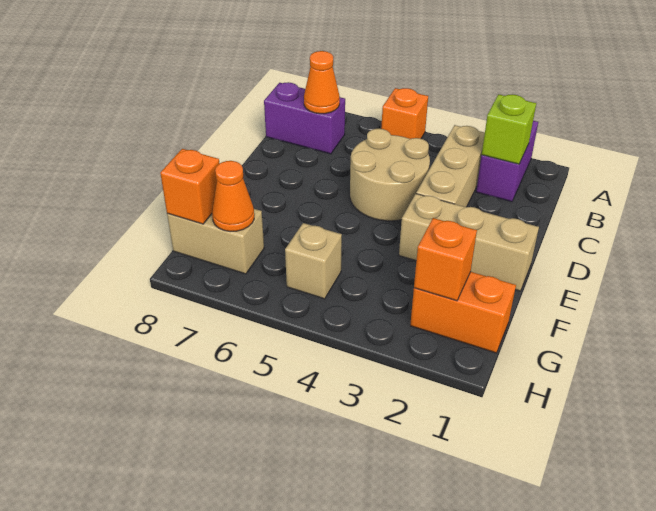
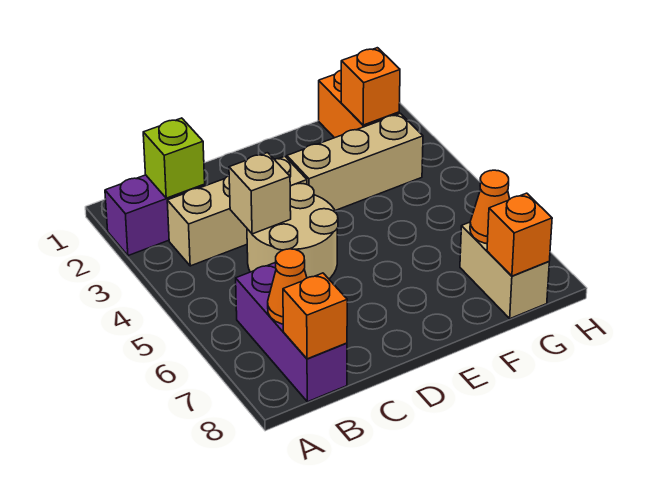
orange 1x1 brick [381,88,428,139] -> orange 1x1 brick moved to [283,273,347,359]
purple 1x2 brick [264,82,345,154] -> purple 1x3 brick [236,263,347,402]
tan 1x3 brick [399,194,539,291] -> tan 1x3 brick turned to [287,113,423,211]
tan 1x1 brick [285,223,342,299] -> tan 1x1 brick moved to [229,153,291,234]

